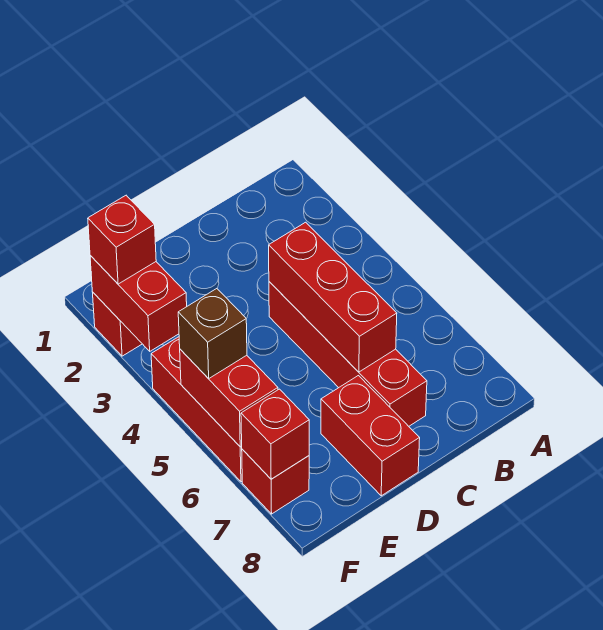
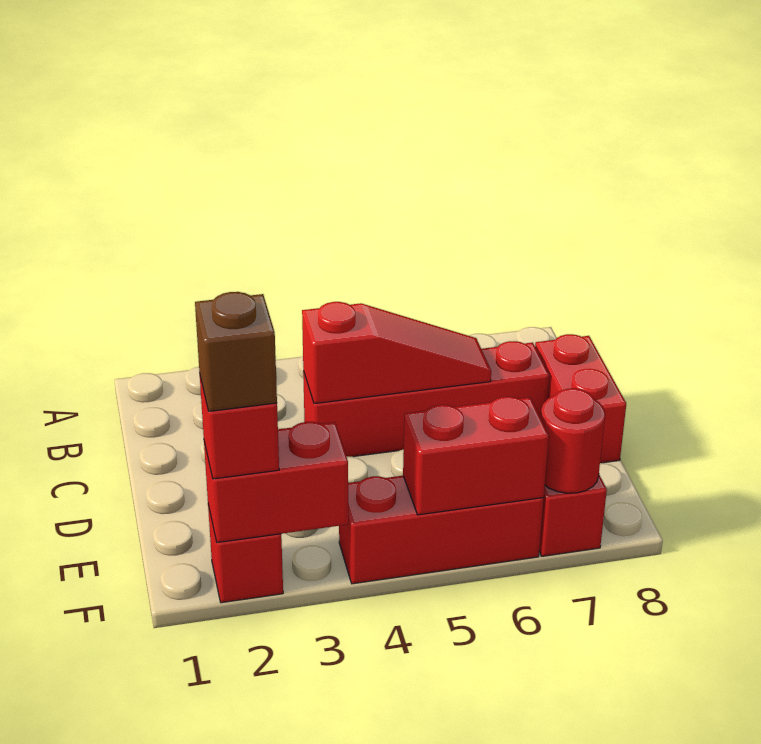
red 1x3 brick [269,222,397,372] -> red 1x3 slope [302,302,491,404]
red 1x2 brick [321,376,420,496] -> red 1x2 brick turned to [535,334,626,463]
brown 1x1 brick [178,289,247,379] -> brown 1x1 brick moved to [195,292,277,411]
red 1x1 brick [241,389,309,479] -> red 1x1 round brick [541,388,605,493]

